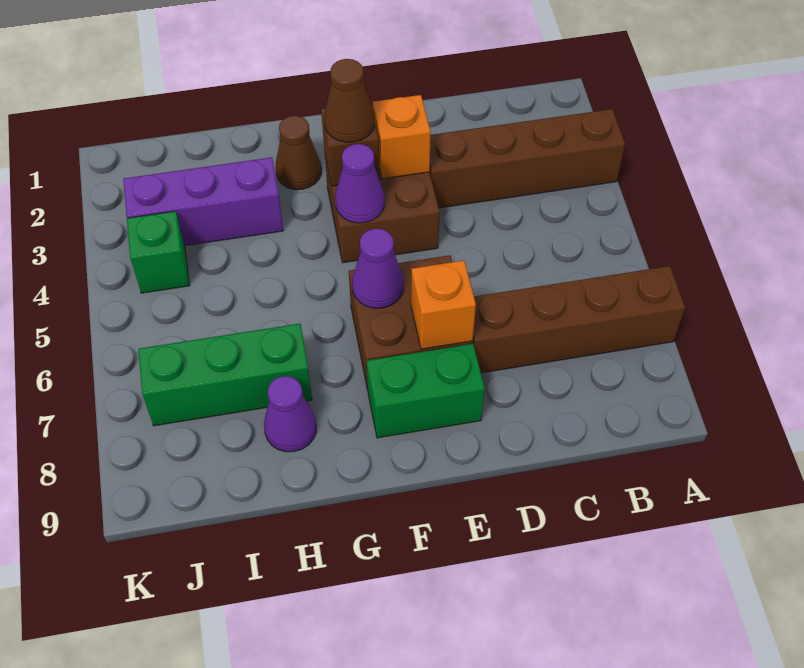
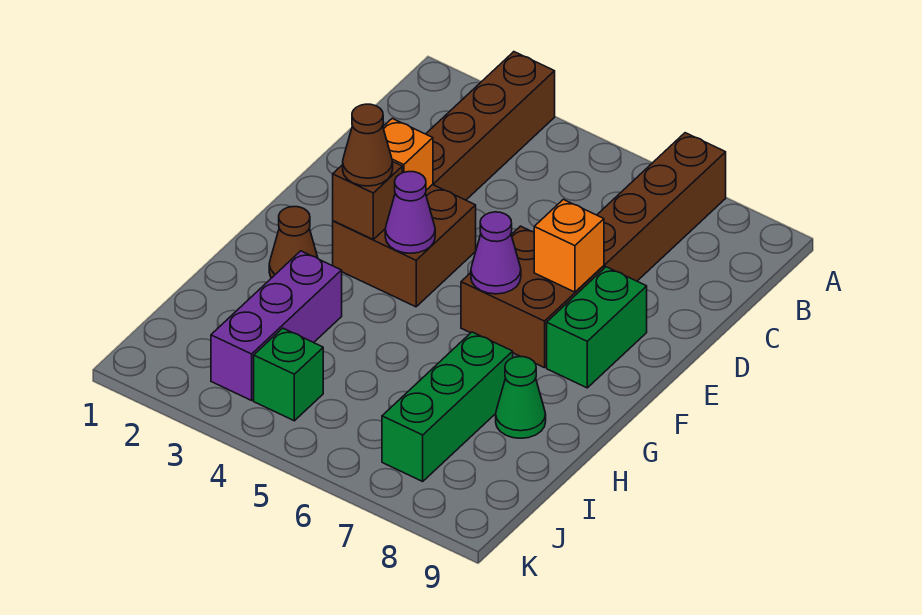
purple 1x1 cone [264,376,316,452] -> green 1x1 cone [496,357,546,438]

